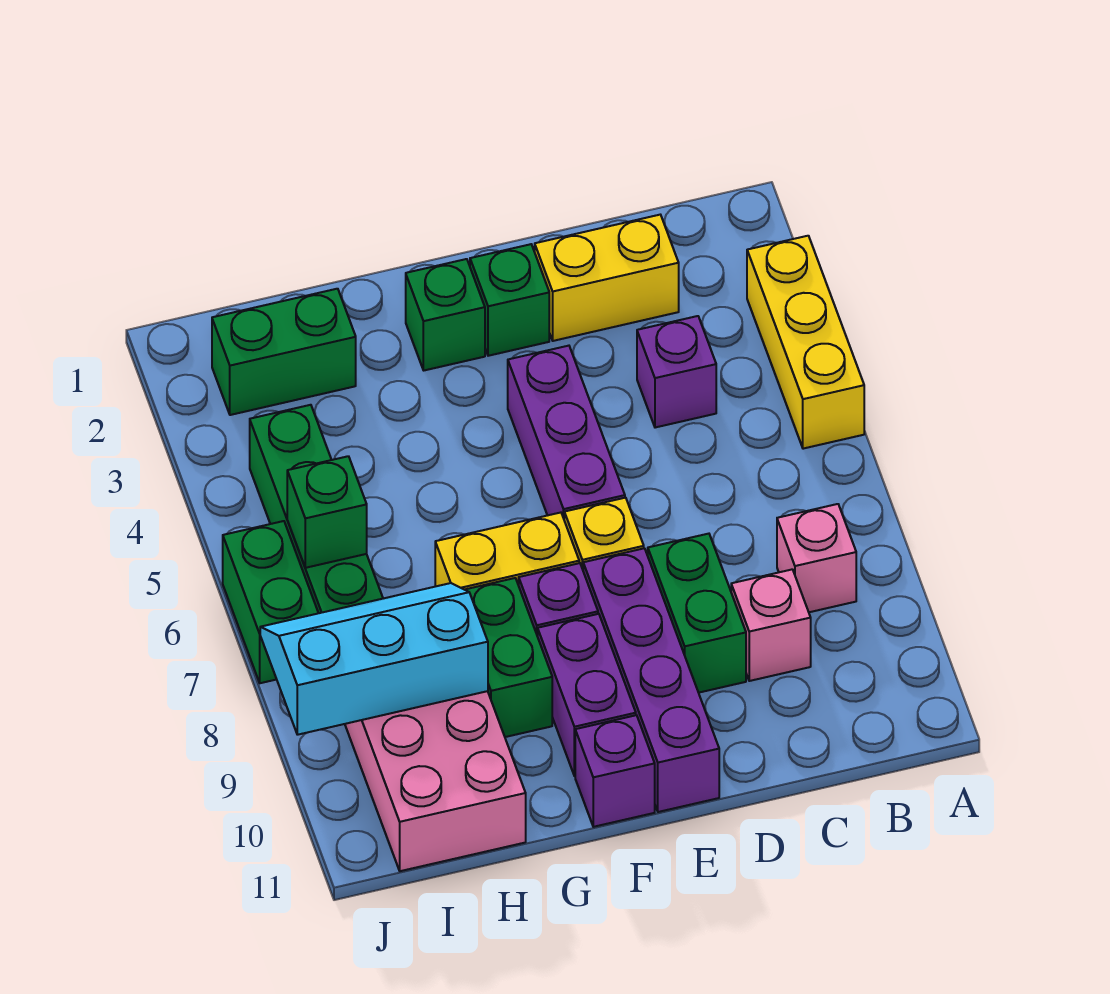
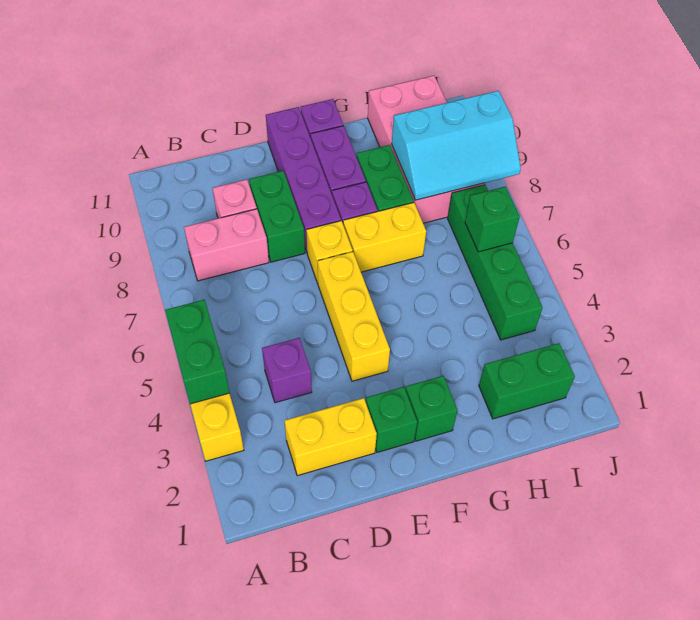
pink 1x1 brick [777,504,856,612] -> pink 1x2 brick [184,209,269,281]
purple 1x3 brick [508,346,625,518] -> yellow 1x3 brick [318,252,390,381]
green 1x2 brick [223,521,318,683] -> green 1x2 brick moved to [165,300,229,404]

